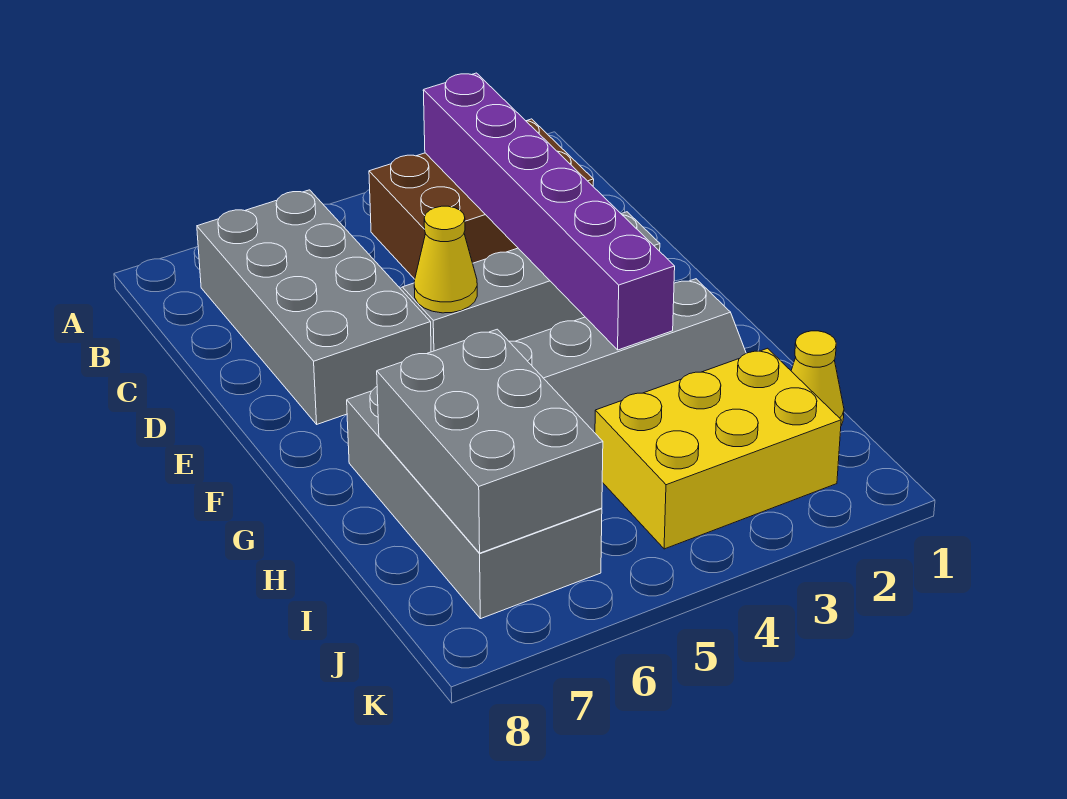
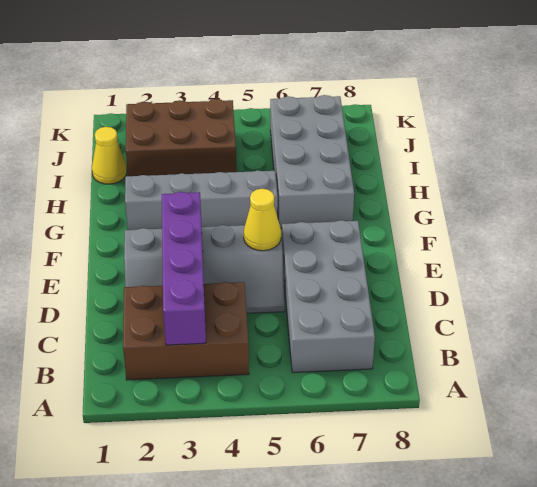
purple 1x6 brick [423,73,675,350] -> purple 1x4 brick [162,192,206,345]
grey 2x3 brick [377,329,603,553] -> none
yellow 2x3 brick [595,348,841,549] -> brown 2x3 brick [126,99,236,176]

